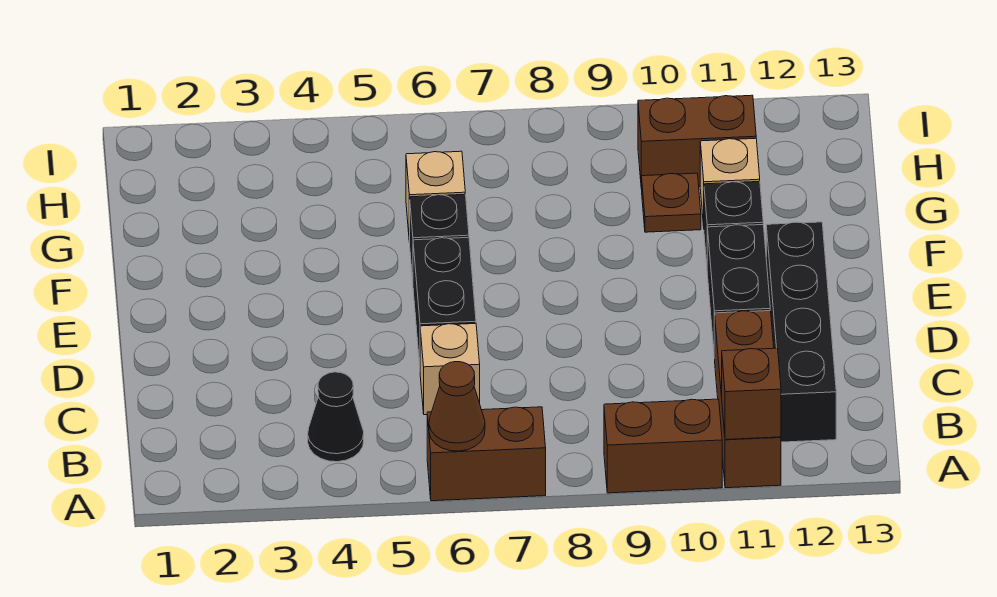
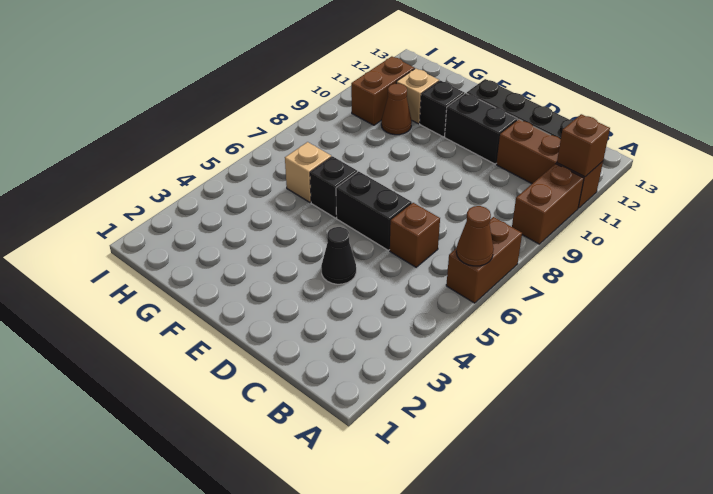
black 1x1 cone [308,372,364,462] -> black 1x1 cone moved to [321,227,356,284]
tan 1x1 brick [420,324,480,415] -> brown 1x1 brick [390,203,440,267]
brown 1x1 plate [642,173,701,232] -> brown 1x1 cone [381,84,412,135]

